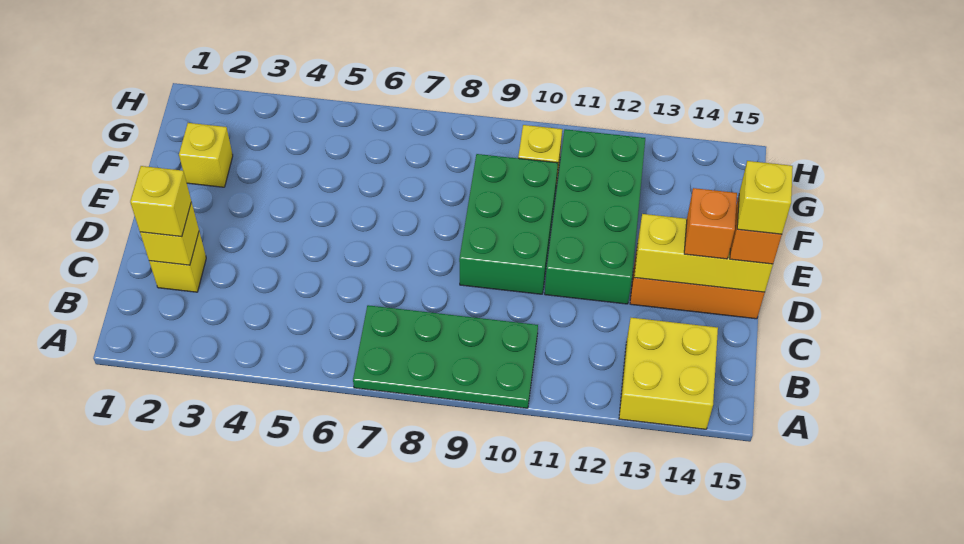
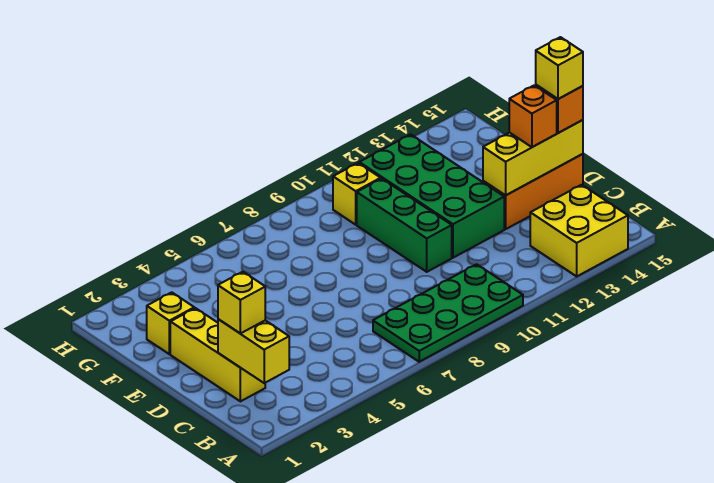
yellow 1x1 brick [149,232,206,292] -> yellow 1x3 brick [170,308,265,401]
yellow 1x1 brick [140,202,199,265] -> yellow 1x2 brick [218,319,289,383]
green 2x3 brick [459,154,558,294] -> green 1x3 brick [357,179,452,272]

